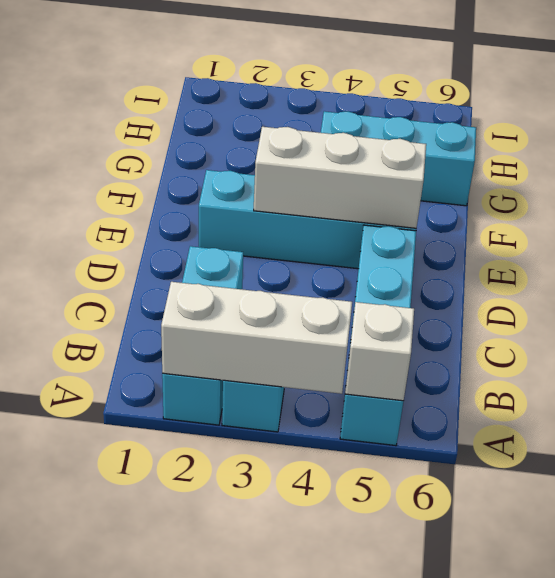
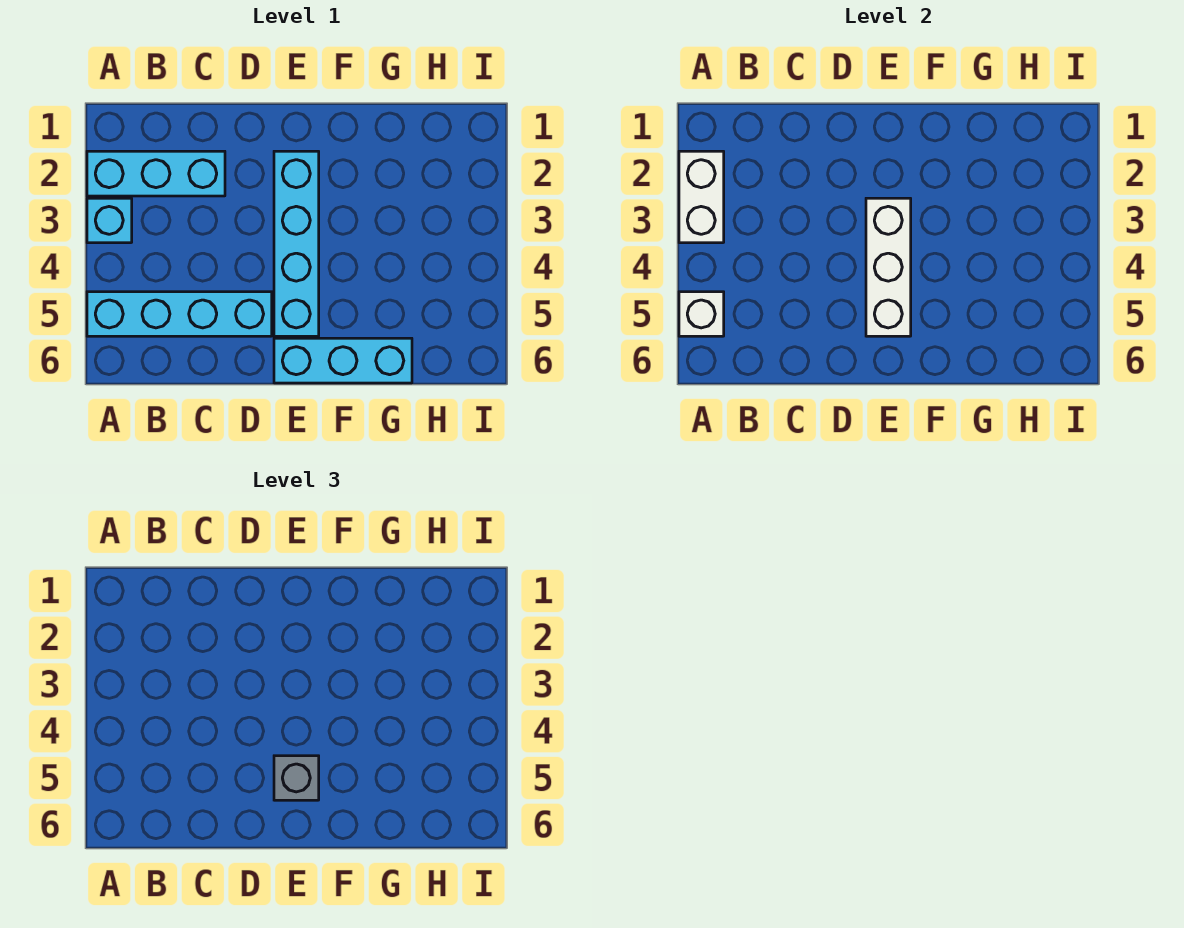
white 1x3 brick [161,282,352,394] -> white 1x2 brick [679,151,724,243]
none -> grey 1x1 brick [274,756,319,800]
cyan 1x3 brick [321,111,476,206] -> cyan 1x3 brick turned to [274,338,412,383]

